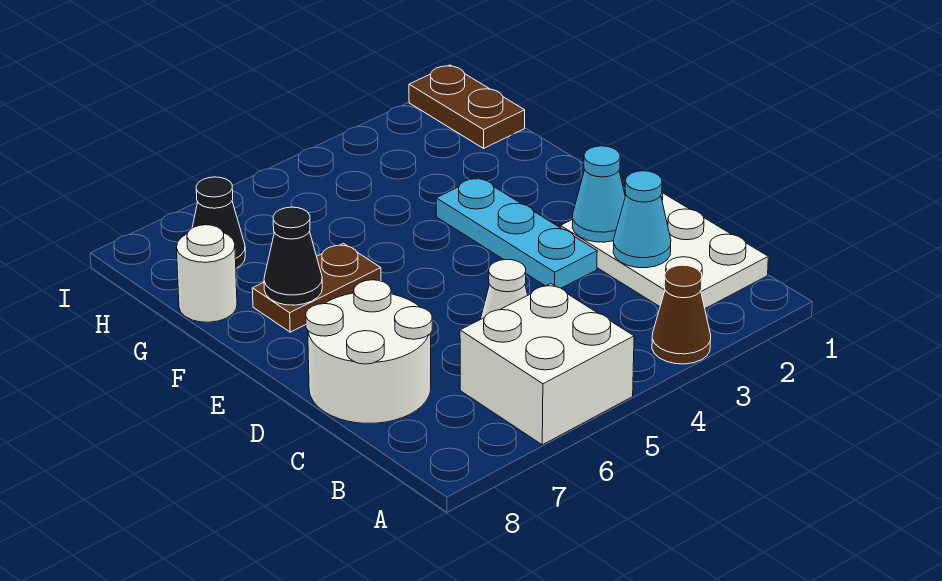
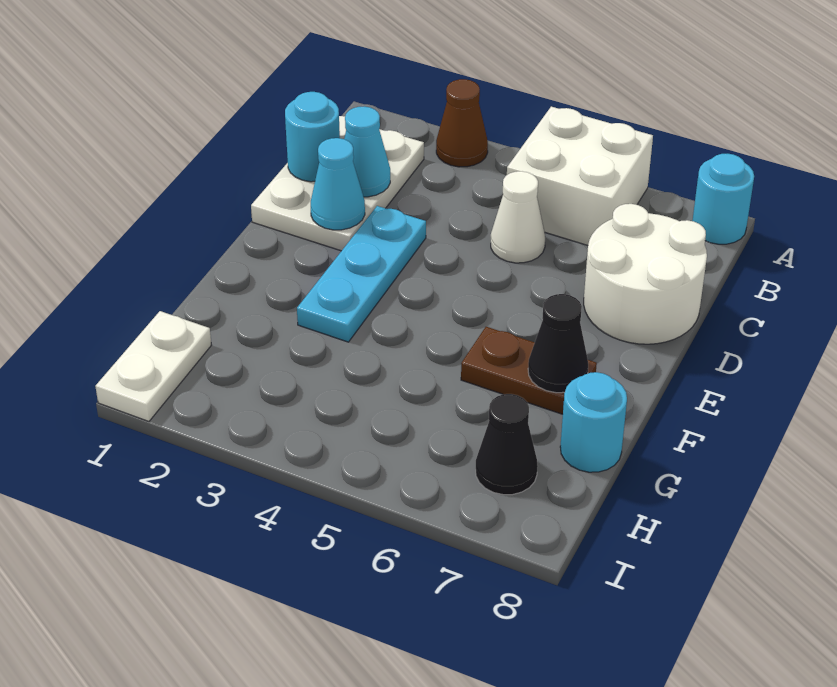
none -> cyan 1x1 round brick [692,154,754,244]
none -> cyan 1x1 round brick [285,92,340,182]
white 1x1 round brick [177,225,237,322] -> cyan 1x1 round brick [560,372,627,472]
brown 1x2 plate [409,65,525,148] -> white 1x2 plate [95,311,211,421]

